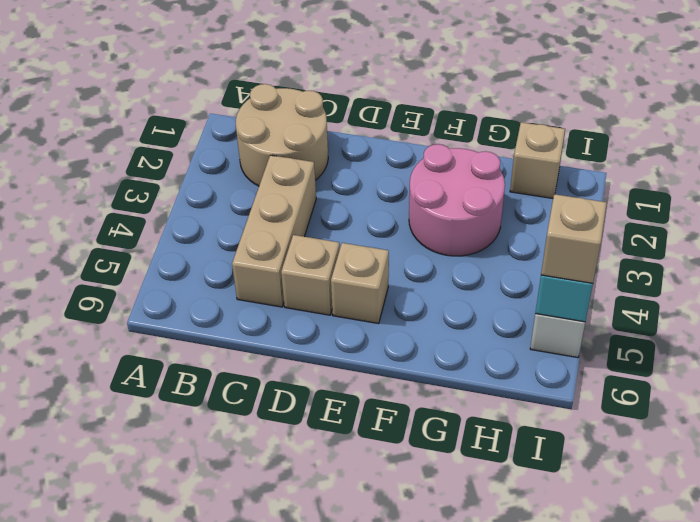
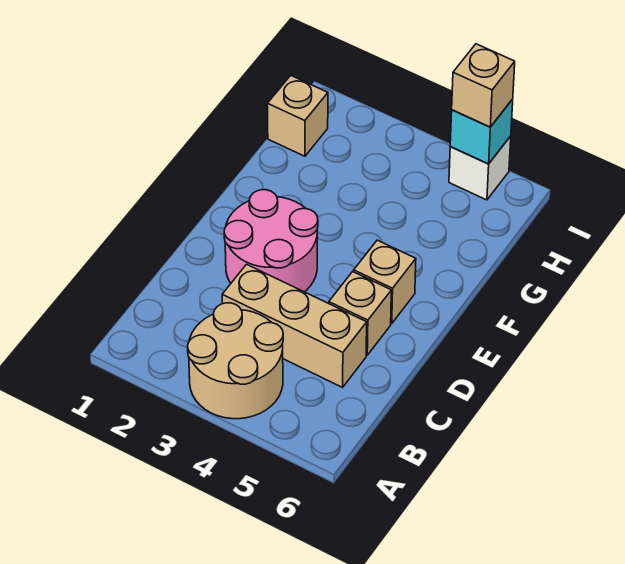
tan 2x2 round brick [236,84,328,186] -> tan 2x2 round brick moved to [188,303,283,419]
pink 2x2 round brick [409,144,505,256] -> pink 2x2 round brick moved to [224,190,318,292]

